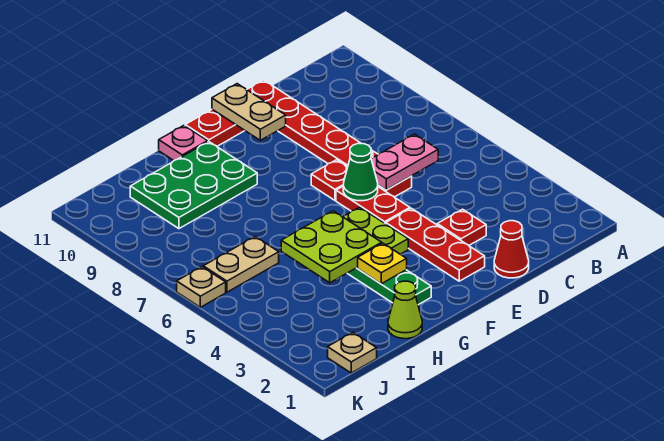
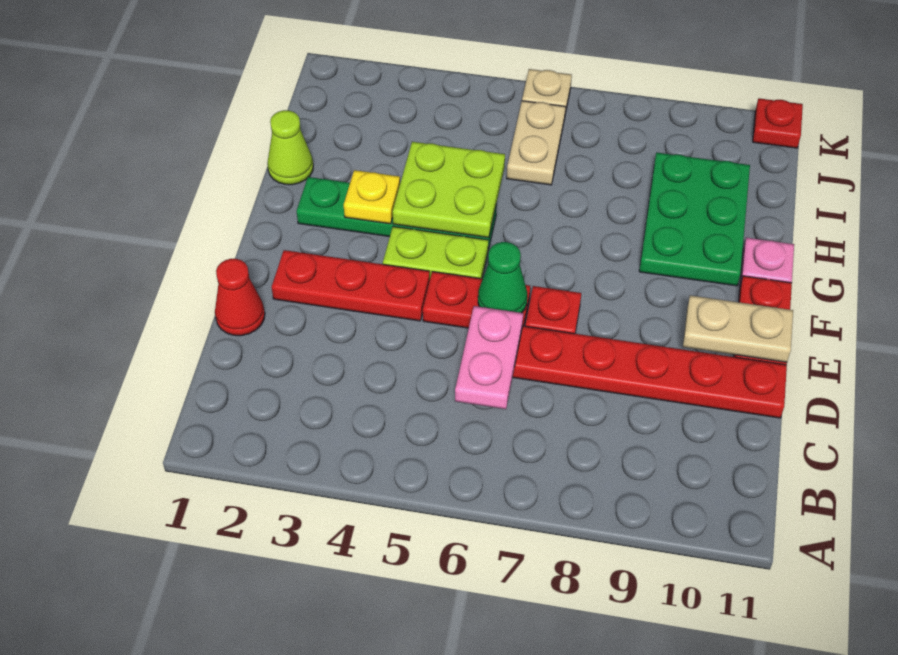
red 1x1 plate [437,209,486,245] -> red 1x1 plate moved to [753,98,803,148]
tan 1x1 plate [328,332,377,373] -> none

